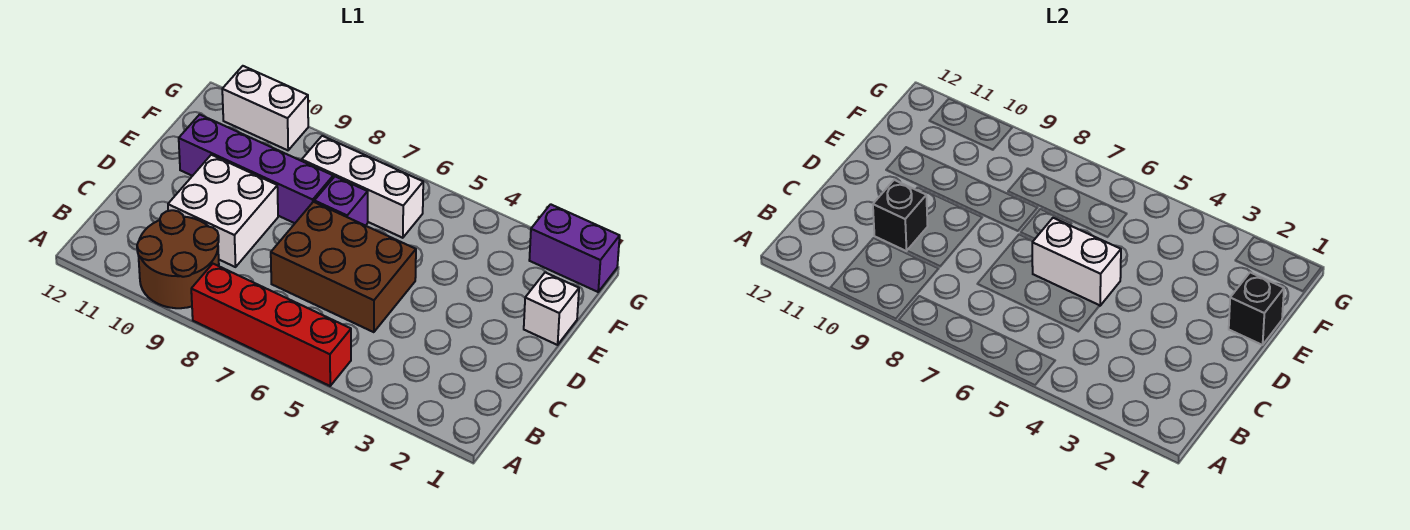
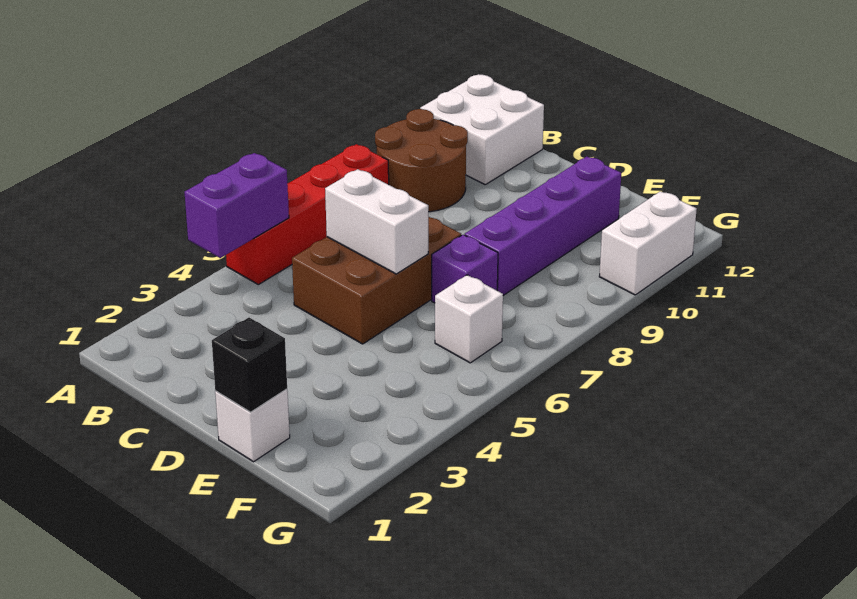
white 2x2 brick [168,155,278,267] -> white 2x2 brick moved to [420,74,544,185]
black 1x1 brick [873,180,928,251] -> none
white 1x2 brick [1032,218,1121,306] -> white 1x2 brick turned to [325,169,428,274]
white 1x3 brick [302,136,423,238] -> white 1x1 brick [435,275,503,363]
purple 1x2 brick [529,204,620,292] -> purple 1x2 brick moved to [184,153,289,258]

